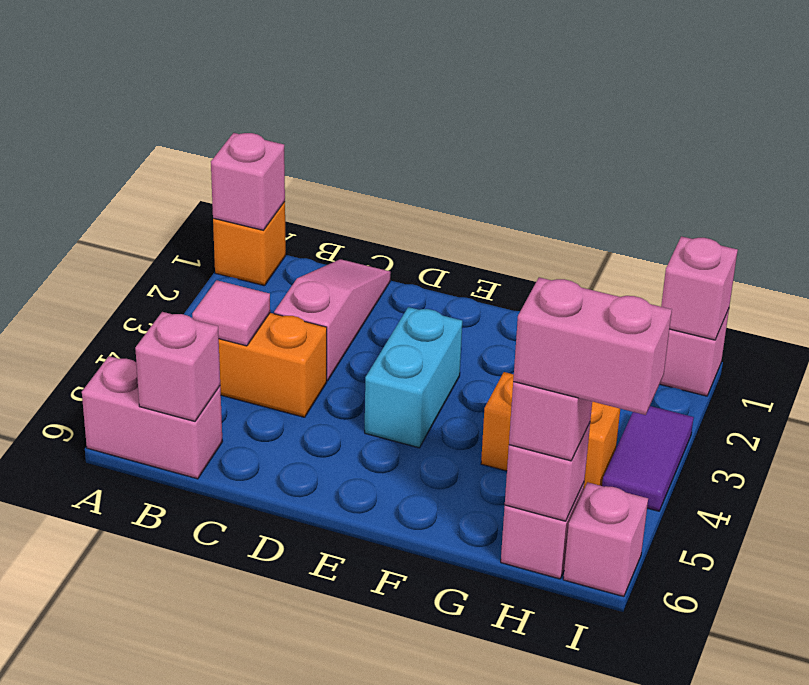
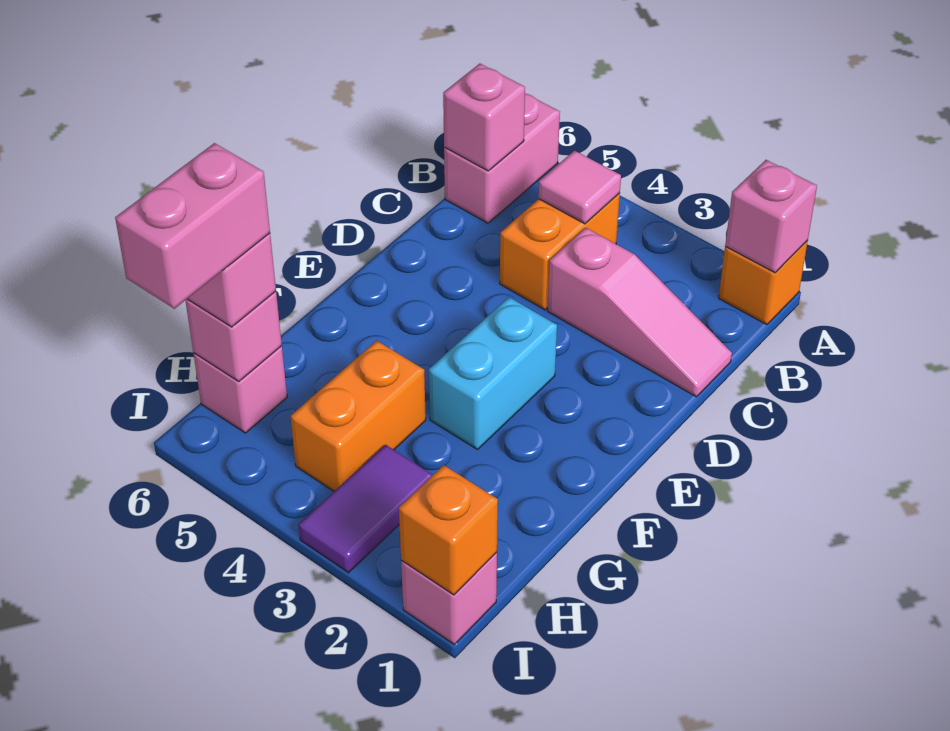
cyan 1x2 brick [365,307,462,448] -> cyan 1x2 brick turned to [429,297,557,449]
pink 1x1 brick [661,236,738,340] -> orange 1x1 brick [399,465,498,595]
purple 1x2 tile [602,406,694,511] -> purple 1x2 tile turned to [299,445,433,573]
pink 1x1 brick [563,483,648,597] -> none

